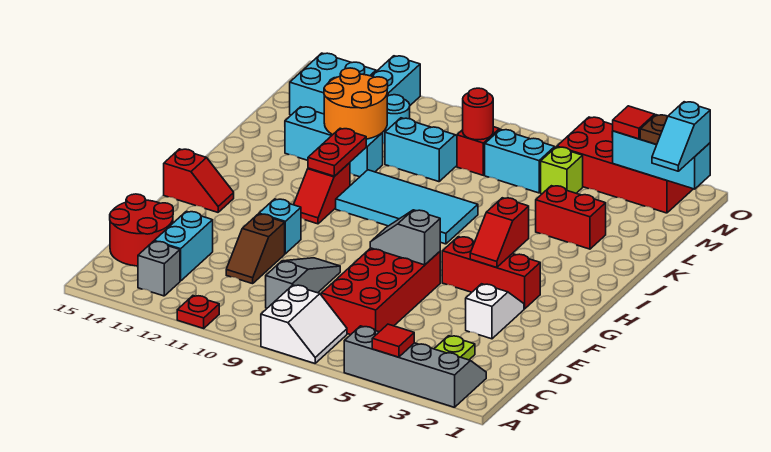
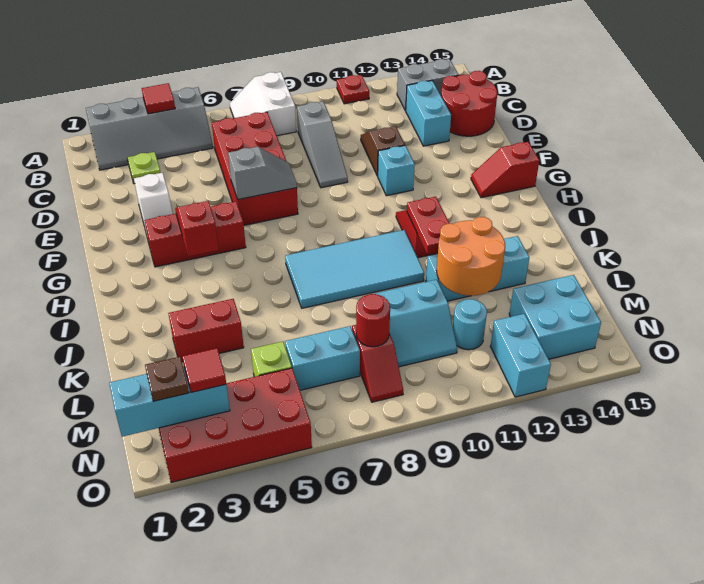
grey 1x1 brick [138,241,180,296] -> grey 1x2 brick [397,59,459,110]
cyan 1x2 slope [652,102,710,171] -> none

